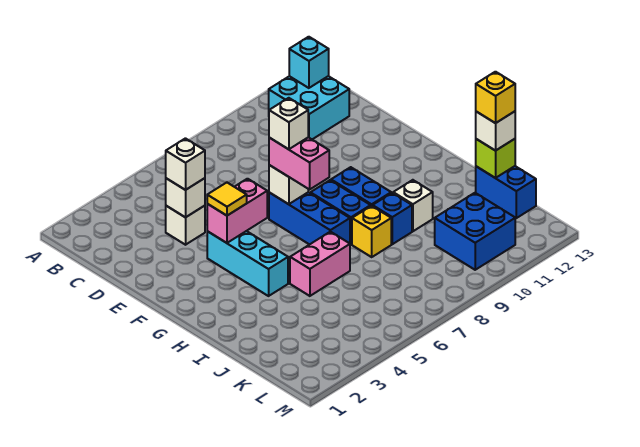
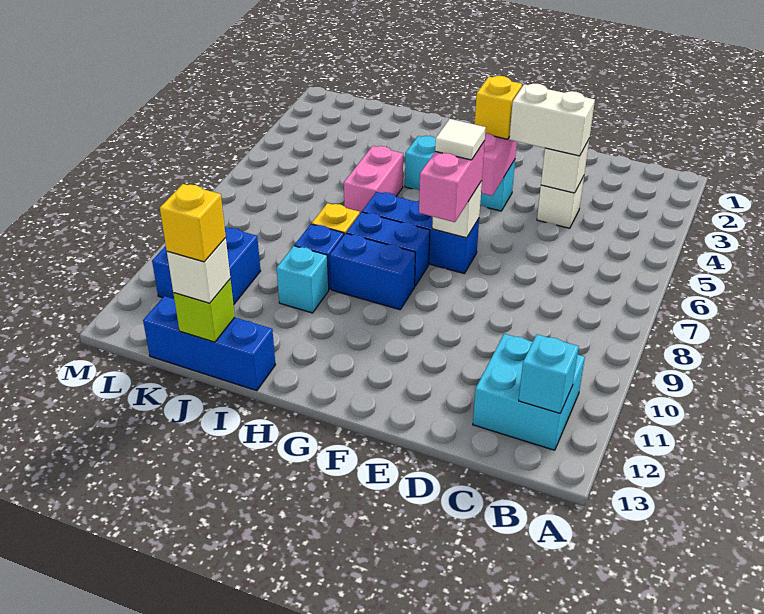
white 1x1 brick [166,138,205,190] -> white 1x2 brick [509,84,595,156]
yellow 1x1 tile [207,183,247,216] -> yellow 1x1 brick [475,76,522,139]
pink 1x2 brick [269,137,329,189] -> pink 1x2 brick turned to [419,141,485,222]
white 1x1 brick [269,98,308,149] -> white 1x1 tile [435,119,486,160]
white 1x1 brick [393,180,433,231] -> cyan 1x1 brick [277,246,329,313]
blue 1x2 brick [476,166,536,218] -> blue 1x3 brick [143,296,276,391]

